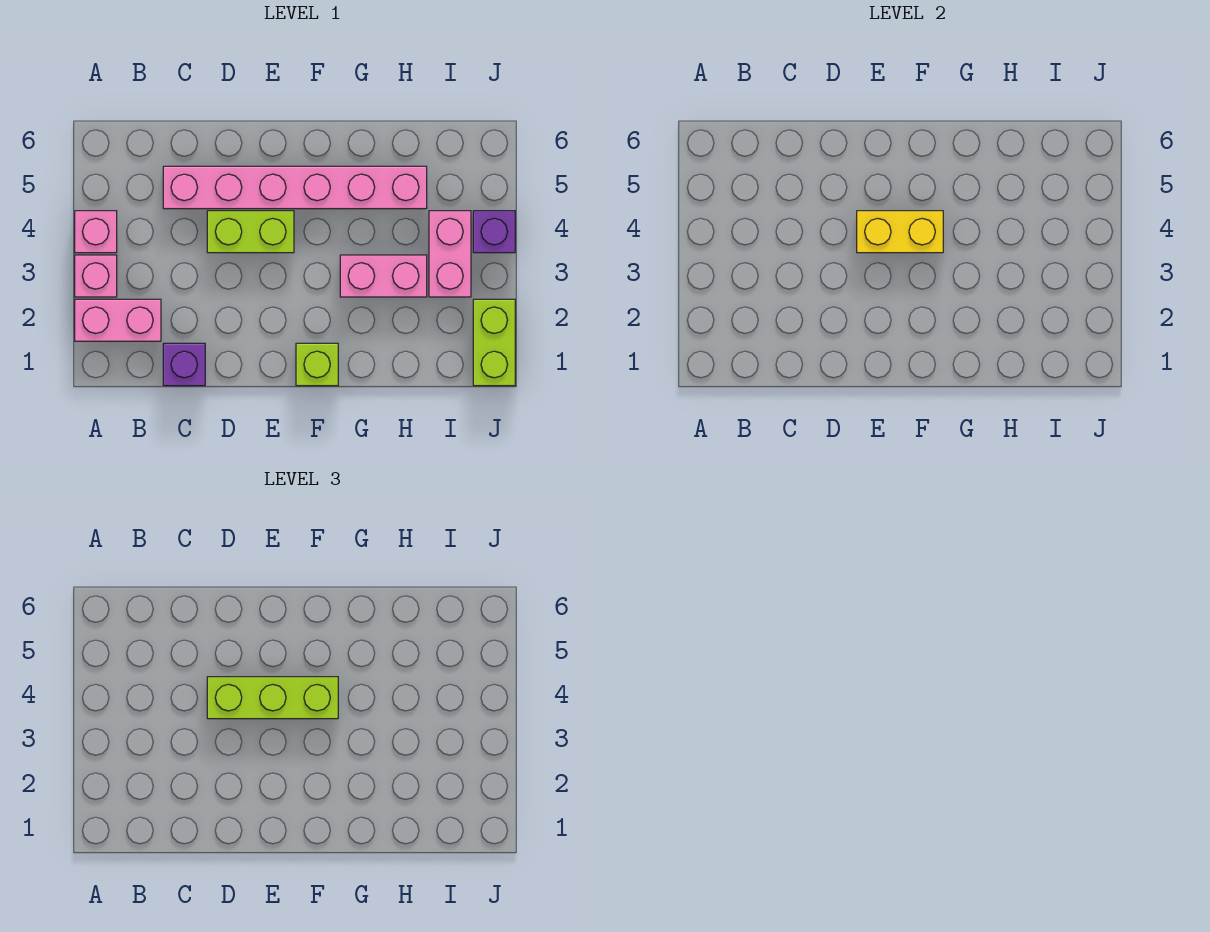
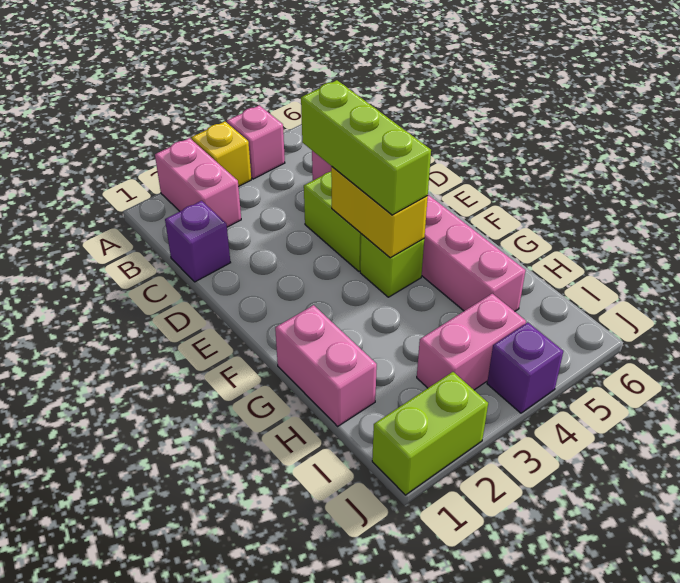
pink 1x1 brick [75,255,117,297] -> yellow 1x1 brick [191,122,251,187]
lime 1x1 brick [296,343,338,386] -> lime 1x1 brick moved to [360,234,424,297]
pink 1x2 brick [340,255,427,297] -> pink 1x2 brick moved to [275,305,377,426]

